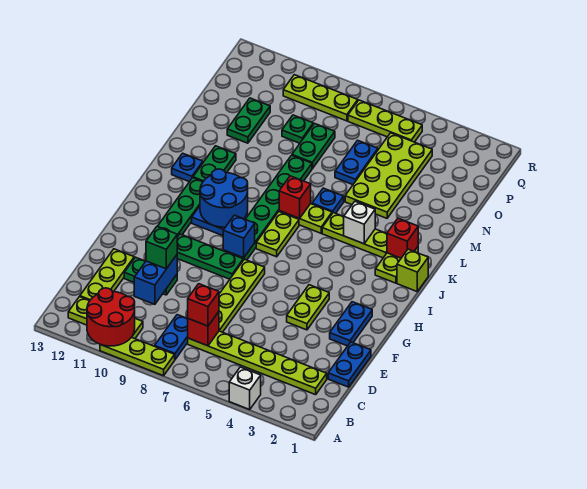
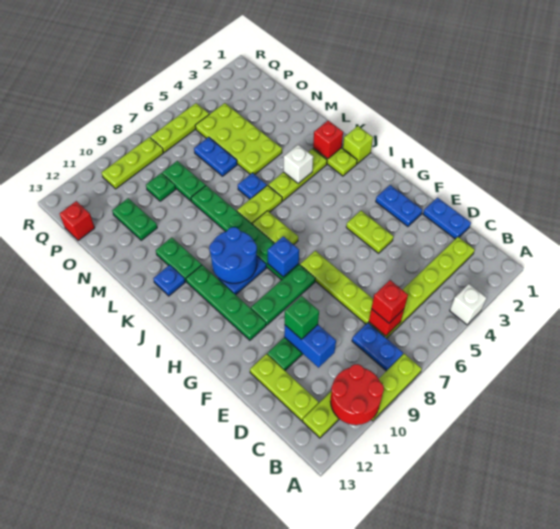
red 1x1 brick [279,176,311,218] -> red 1x1 brick moved to [59,201,95,241]

